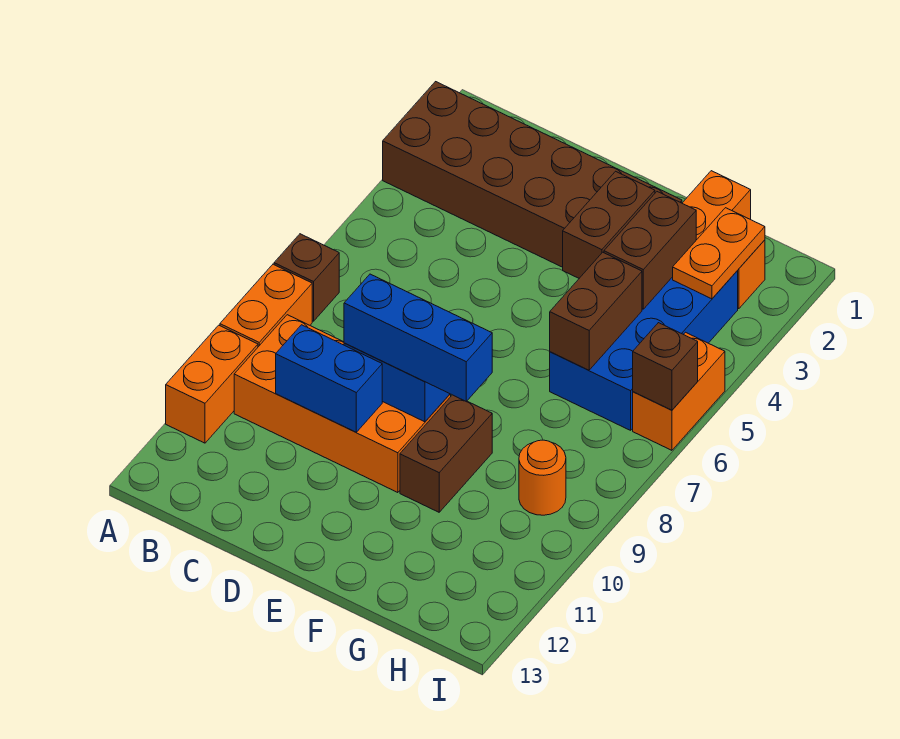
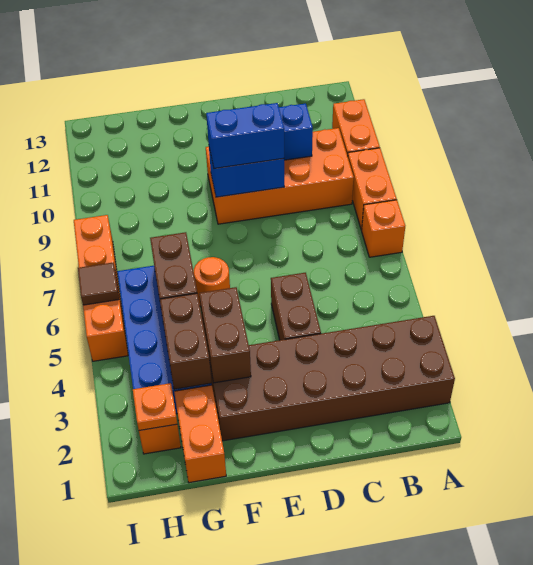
brown 1x1 brick [274,234,339,321] -> orange 1x1 brick [362,200,405,257]
blue 1x3 brick [344,274,492,402] -> blue 1x2 brick [206,103,284,169]
brown 1x2 brick [400,395,492,512] -> brown 1x2 brick moved to [271,273,321,340]
orange 1x2 plate [673,208,765,299] -> orange 1x1 plate [133,383,177,431]
orange 1x1 round brick [519,440,566,515] -> orange 1x1 round brick moved to [194,257,230,307]
orange 1x2 brick [633,332,725,450] -> orange 1x4 brick [74,215,128,361]
brown 1x1 brick [633,323,698,410] -> brown 1x1 tile [78,263,119,305]

